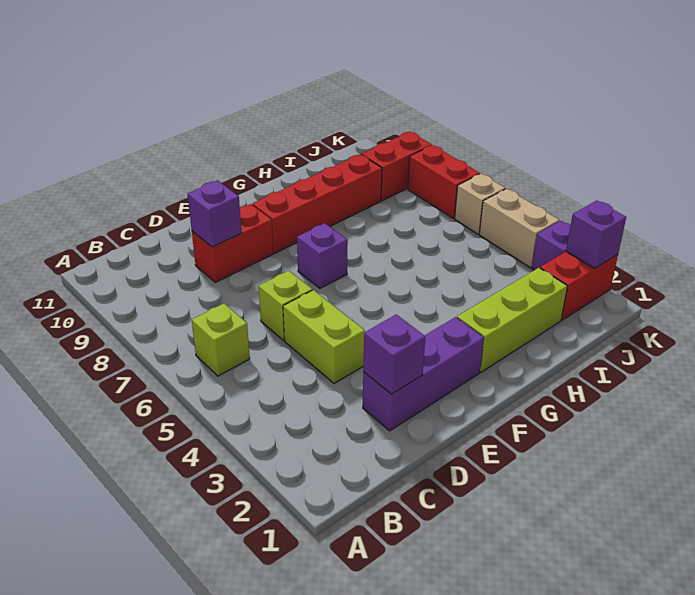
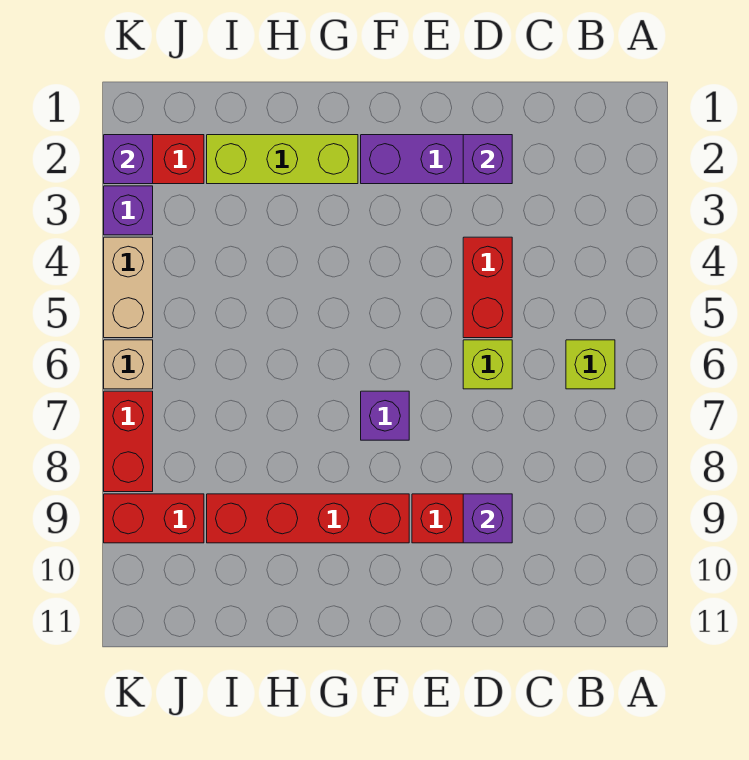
lime 1x2 brick [283,290,365,383] -> red 1x2 brick [463,237,512,338]

